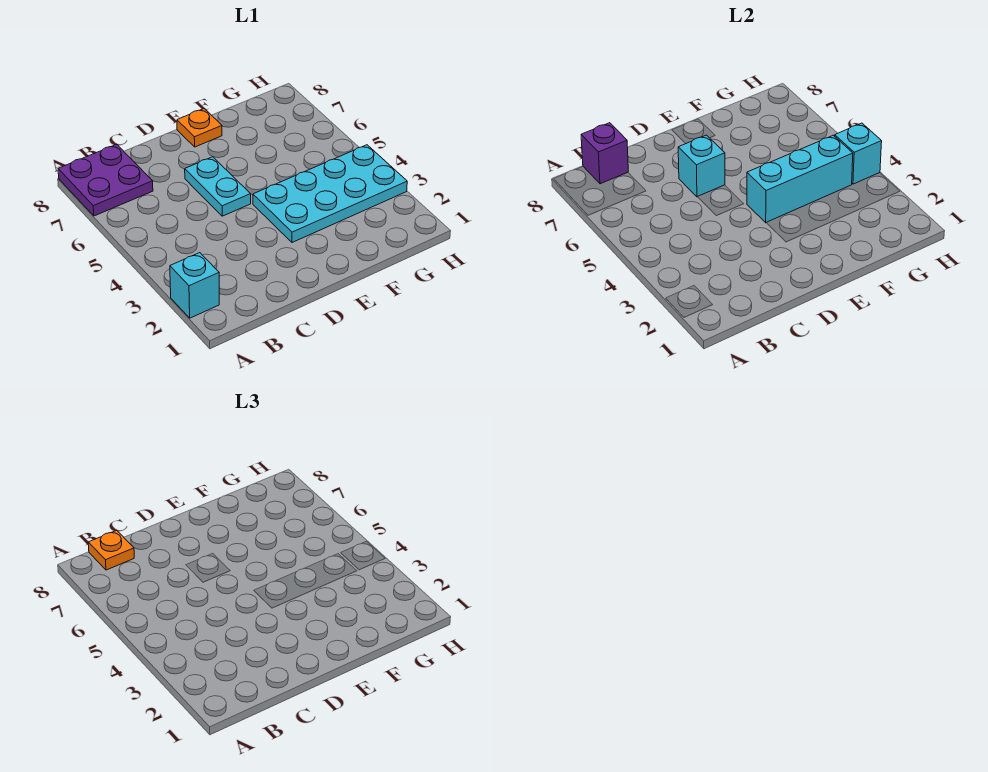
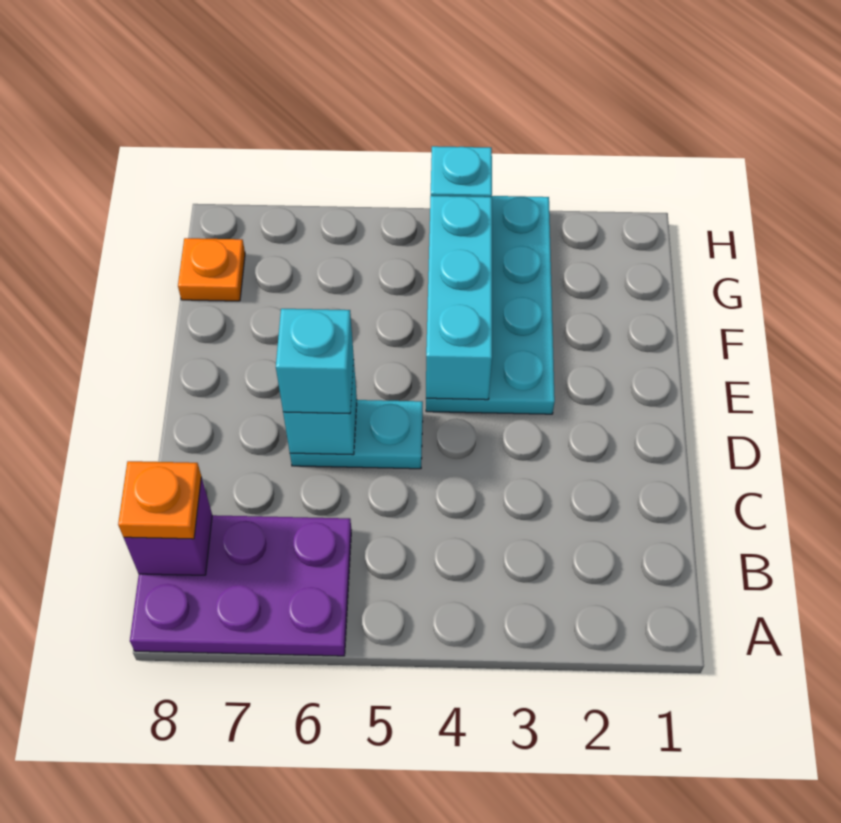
cyan 1x1 brick [170,253,219,318] -> cyan 1x1 brick moved to [276,309,354,414]
purple 2x2 plate [58,144,153,216] -> purple 2x3 plate [130,515,351,656]
orange 1x1 plate [177,109,222,147] -> orange 1x1 plate moved to [178,238,245,301]

